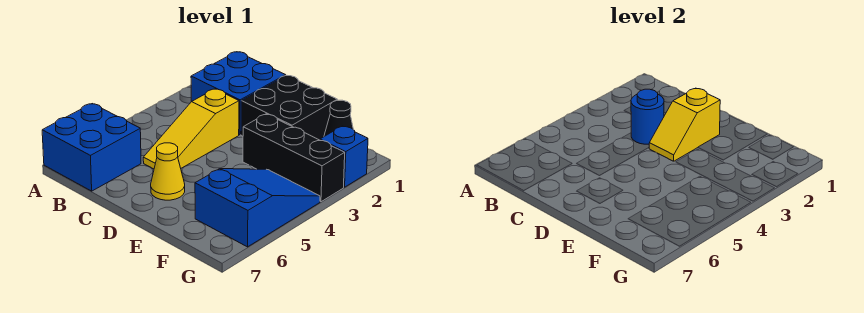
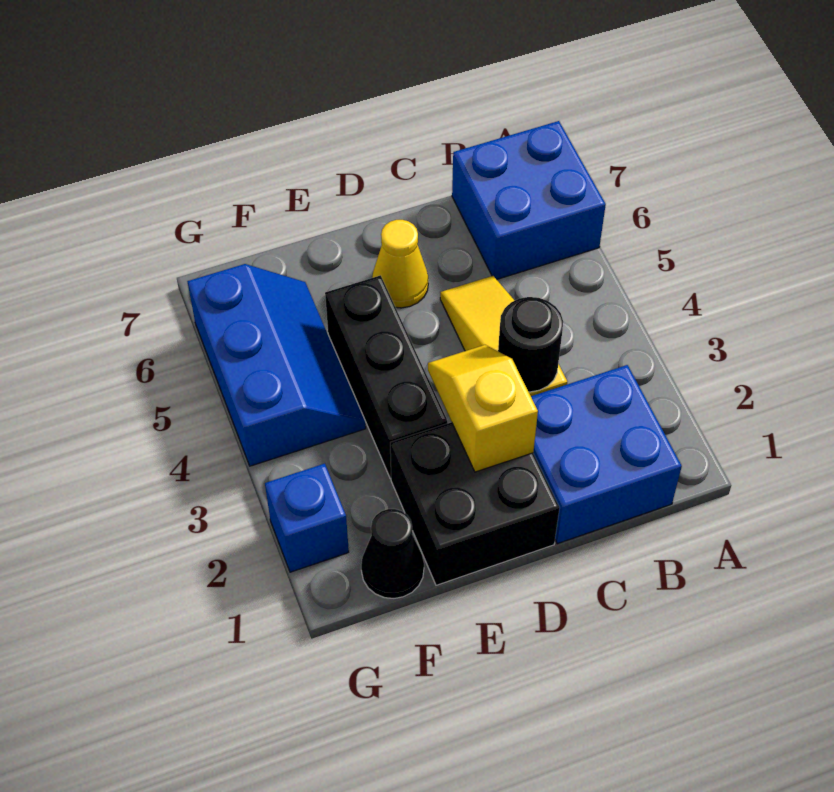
blue 1x1 round brick [631,89,664,144] -> black 1x1 round brick [498,297,563,392]
black 1x3 brick [243,114,345,202] -> black 1x3 brick turned to [325,275,447,478]
blue 2x3 slope [195,169,320,247] -> blue 2x3 slope turned to [187,264,366,466]

